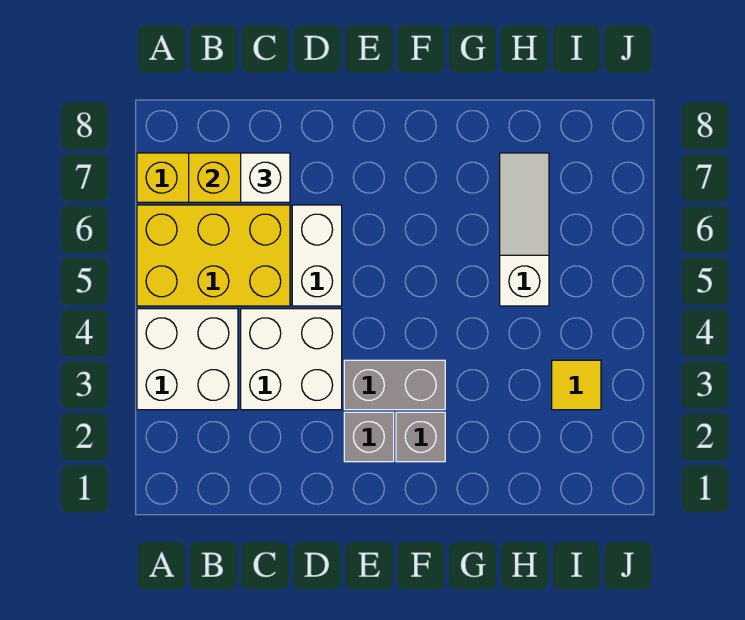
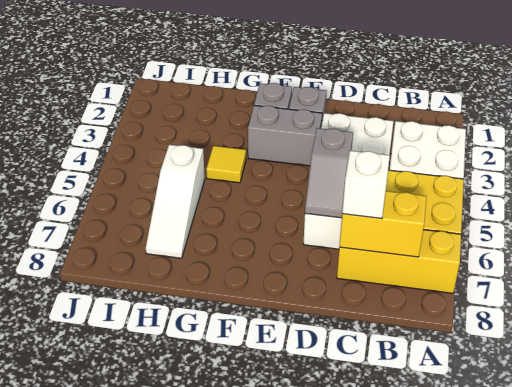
none -> grey 1x2 slope [305,128,353,218]
yellow 1x1 tile [552,360,601,410] -> yellow 1x1 tile moved to [206,146,246,183]

